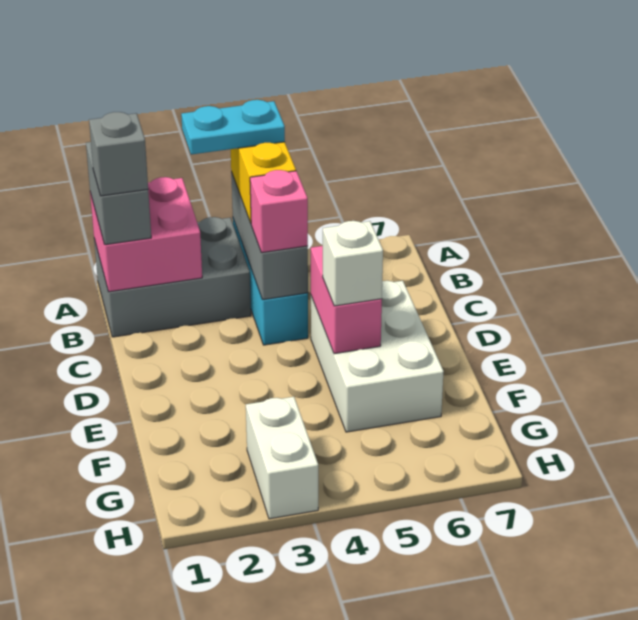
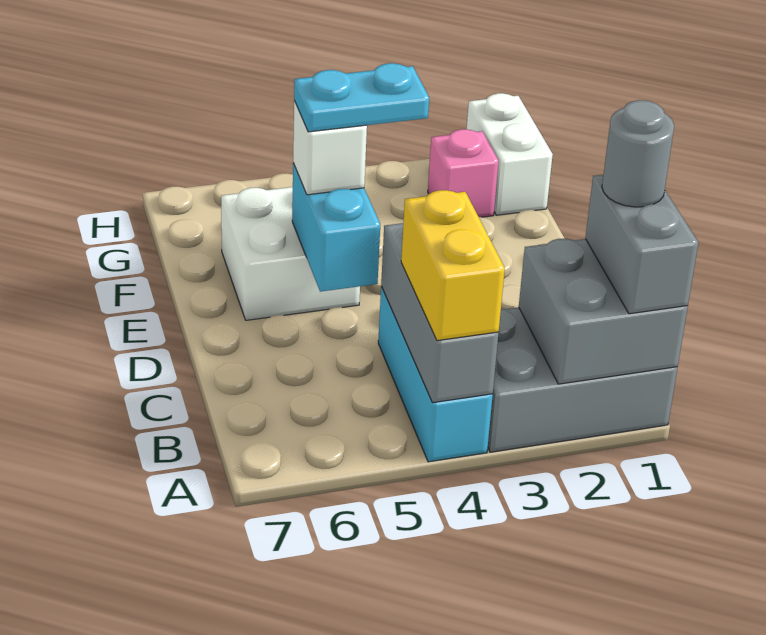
pink 2x2 brick [90,177,202,292] -> grey 2x2 brick [519,239,688,384]
cyan 1x2 plate [181,100,285,155] -> cyan 1x2 plate moved to [294,63,429,132]
grey 1x1 brick [89,112,148,196] -> grey 1x1 round brick [602,100,674,207]
pink 1x1 brick [250,170,308,253] -> pink 1x1 brick moved to [428,129,499,217]
white 2x3 brick [311,281,444,432] -> white 2x2 brick [221,187,360,320]
pink 1x2 brick [311,246,382,354] -> cyan 1x2 brick [292,163,380,292]
white 1x2 brick [246,397,318,519] -> white 1x2 brick moved to [467,93,553,215]

